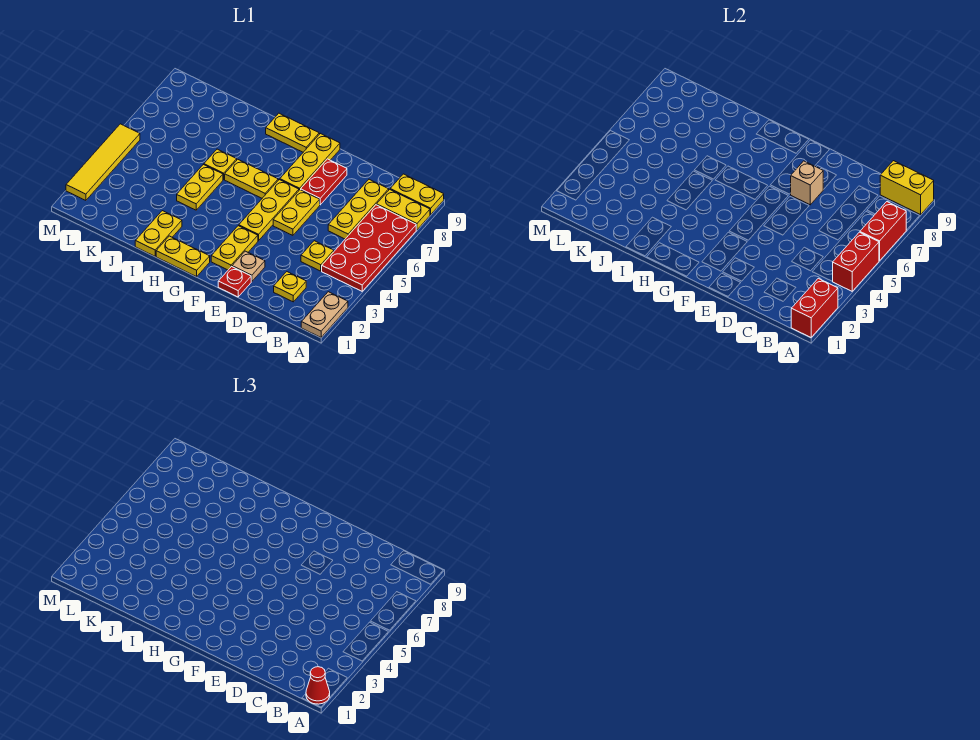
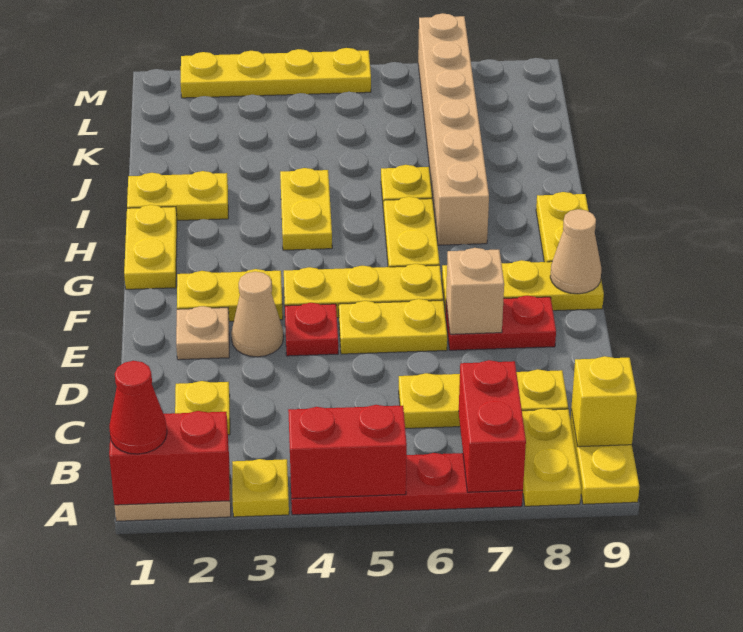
red 2x4 plate [322,205,416,291] -> red 1x4 plate [291,453,523,515]
red 1x2 brick [860,202,906,261] -> red 1x2 brick turned to [459,360,526,492]
yellow 1x2 brick [880,161,934,215] -> yellow 1x1 brick [571,356,637,447]
yellow 1x1 plate [301,241,334,271] -> yellow 1x1 plate moved to [232,459,289,517]
red 1x1 plate [218,267,251,297] -> red 1x1 plate moved to [285,303,338,356]
none -> tan 1x1 cone [231,272,283,357]
none -> tan 1x1 cone [550,209,601,294]
none -> tan 1x6 brick [418,13,489,245]
yellow 1x2 plate [177,164,223,210] -> yellow 1x2 plate turned to [280,168,332,250]
yellow 1x4 tile [66,124,140,200] -> yellow 1x4 plate [181,48,371,98]

